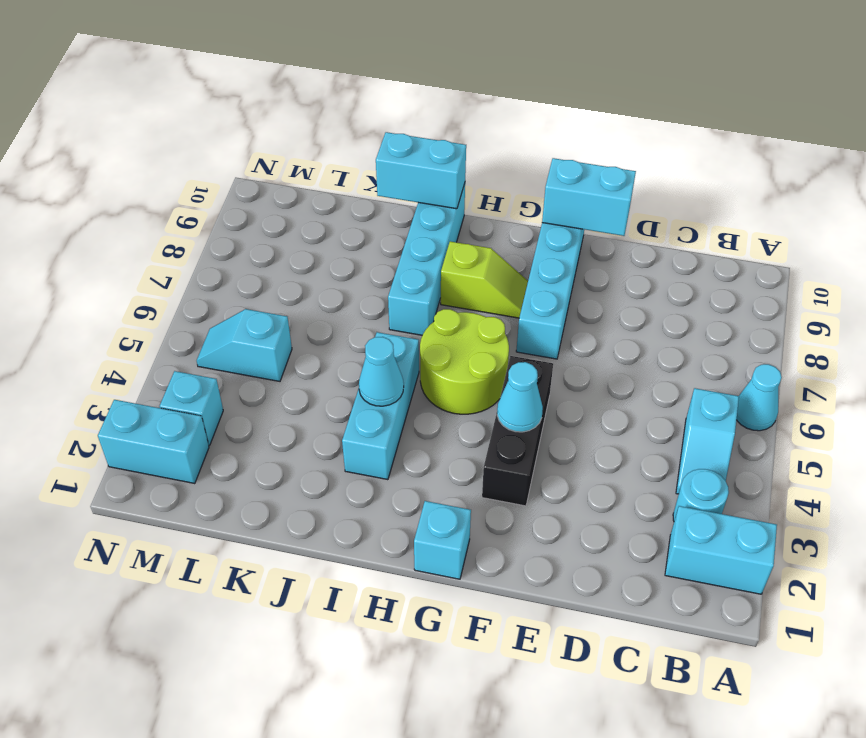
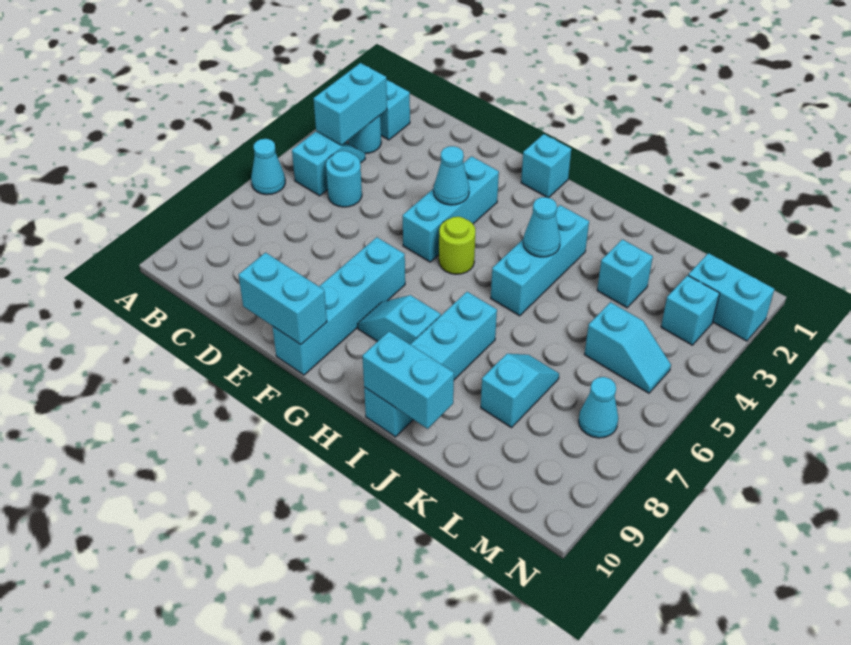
none -> cyan 1x2 brick [314,63,387,145]
none -> cyan 1x1 round brick [326,151,362,207]
black 1x3 brick [482,356,553,506] -> cyan 1x3 brick [403,156,499,262]
lime 2x2 round brick [420,309,509,414] -> lime 1x1 round brick [439,217,475,274]
lime 1x2 slope [441,241,528,318] -> cyan 1x2 slope [358,295,441,344]
none -> cyan 1x1 brick [597,239,653,308]
none -> cyan 1x2 slope [481,354,559,428]
none -> cyan 1x1 cone [579,377,618,438]

